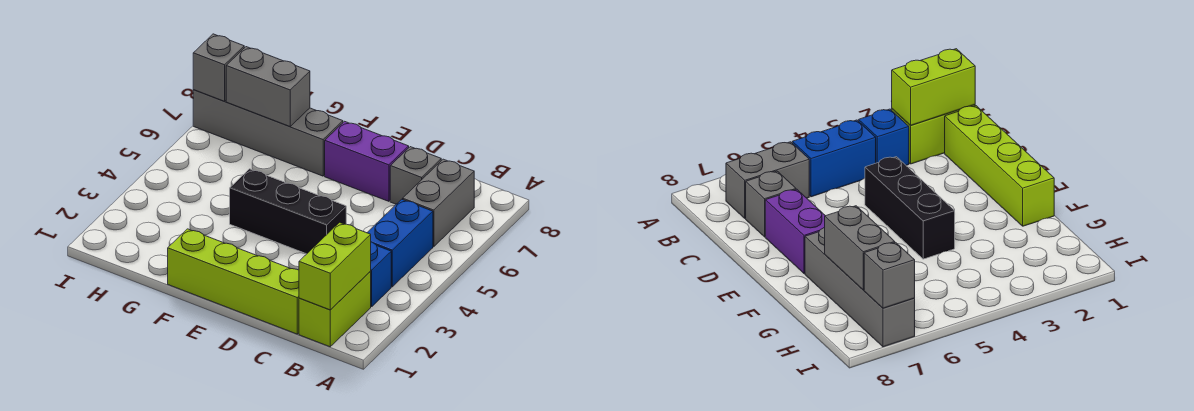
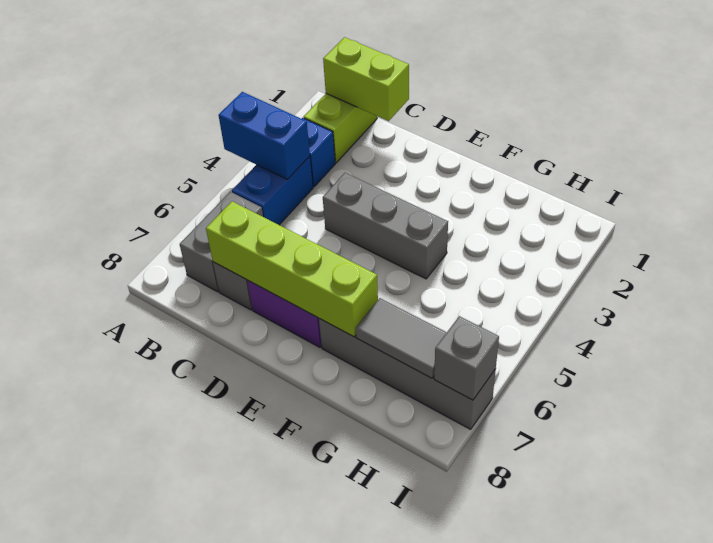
none -> blue 1x2 brick [219,92,310,180]
lime 1x2 brick [299,222,371,310] -> lime 1x2 brick turned to [323,37,409,121]
lime 1x4 brick [168,229,299,334] -> lime 1x4 brick moved to [206,201,378,337]
black 1x3 brick [230,169,346,254] -> grey 1x3 brick [323,173,448,279]
grey 1x2 brick [226,47,310,127] -> grey 1x2 tile [356,298,447,378]

